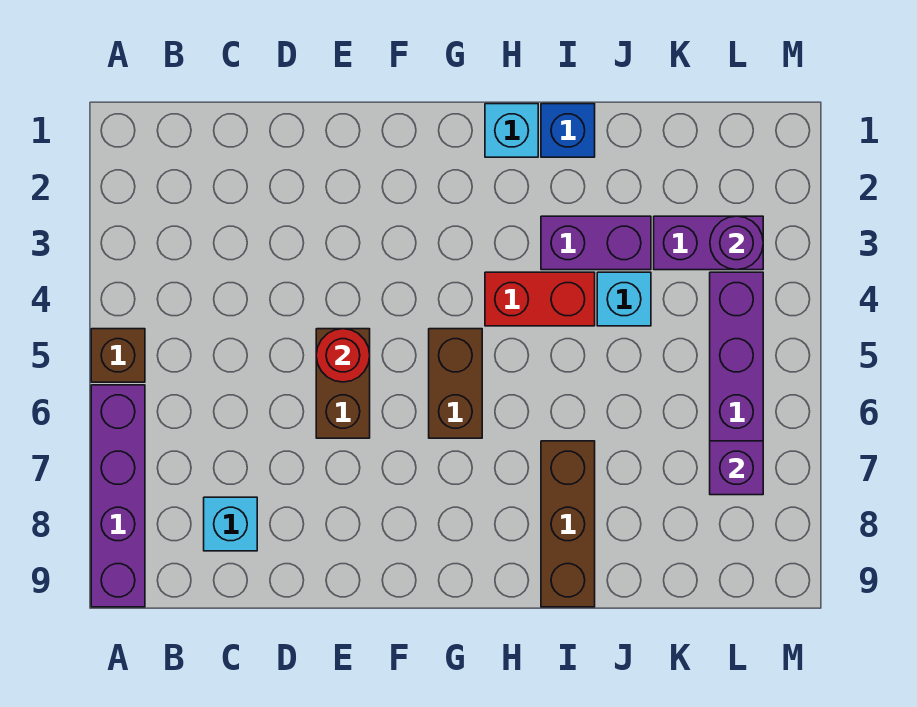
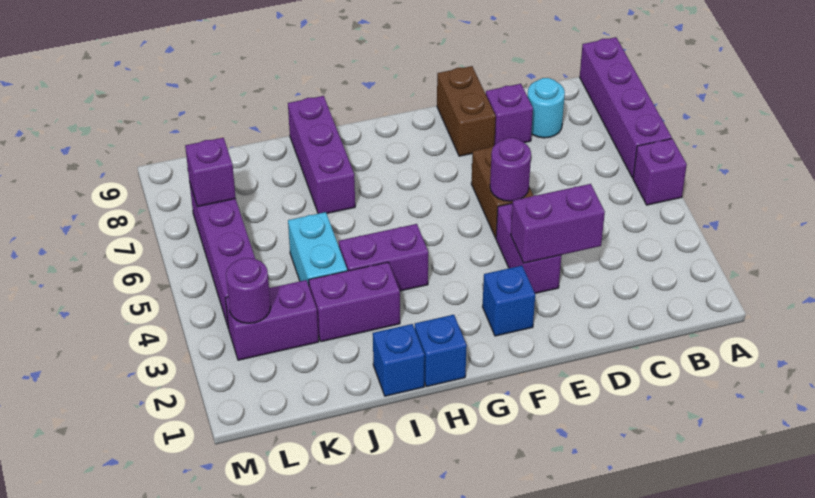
brown 1x1 brick [91,329,145,382] -> purple 1x1 brick [633,139,687,205]
cyan 1x1 brick [204,497,257,551] -> cyan 1x1 round brick [527,78,565,138]
none -> purple 1x2 brick [511,184,605,263]
none -> purple 1x1 brick [486,84,533,145]
none -> purple 1x2 brick [496,203,561,293]
red 1x1 round brick [316,329,370,382] -> purple 1x1 round brick [490,138,531,201]
none -> blue 1x1 brick [483,266,535,336]
brown 1x2 brick [429,329,482,438] -> brown 1x2 brick moved to [437,66,496,156]
cyan 1x1 brick [485,104,538,157] -> blue 1x1 brick [415,315,467,387]
red 1x2 brick [485,272,595,326] -> purple 1x2 brick [339,224,428,291]
brown 1x3 brick [541,441,595,607] -> purple 1x3 brick [288,96,355,214]
cyan 1x1 brick [597,272,651,326] -> cyan 1x2 brick [288,212,347,285]

